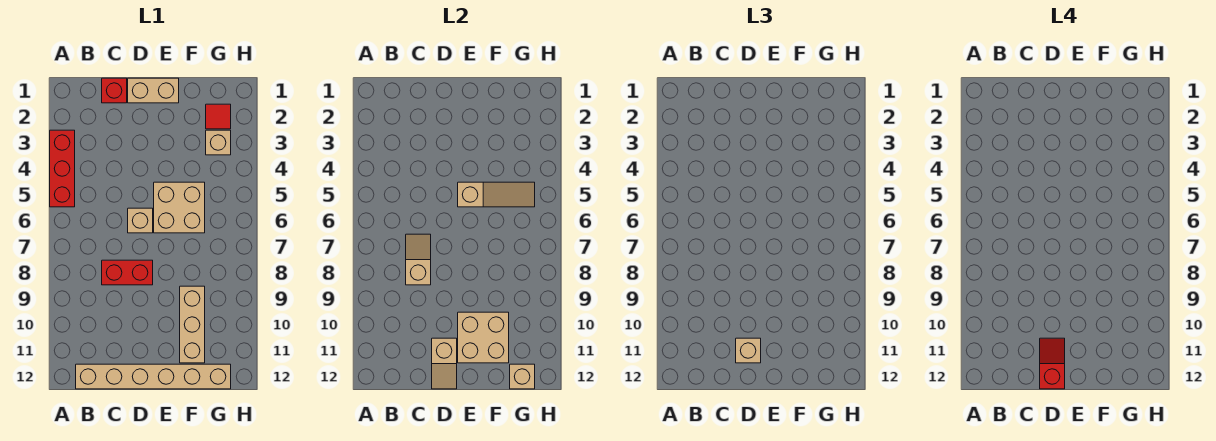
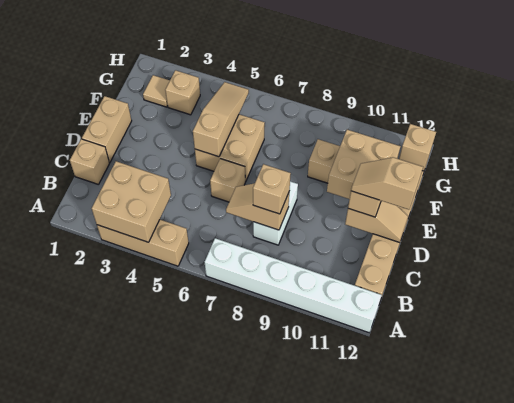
red 1x3 brick [50,130,75,207] -> tan 1x3 brick [97,220,189,266]
none -> tan 2x2 brick [92,161,171,242]
none -> white 1x6 brick [205,238,382,333]
red 1x1 brick [102,78,127,103] -> tan 1x1 brick [70,139,109,185]
red 1x2 brick [102,260,153,285] -> white 1x2 brick [253,181,298,245]
none -> tan 1x1 brick [253,164,291,214]
red 1x2 slope [1040,338,1065,389] -> tan 1x2 slope [351,157,423,209]
red 1x1 tile [206,104,231,129] -> tan 1x1 tile [143,75,170,107]

